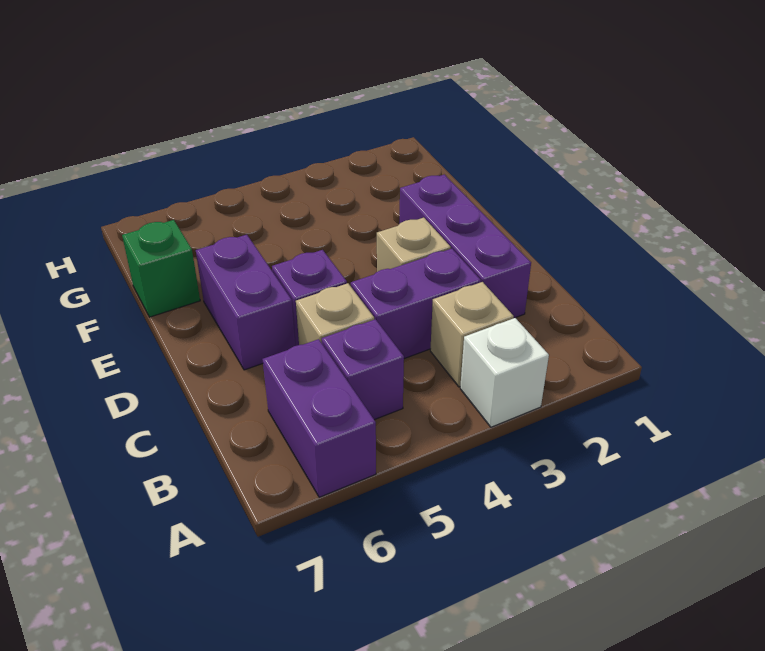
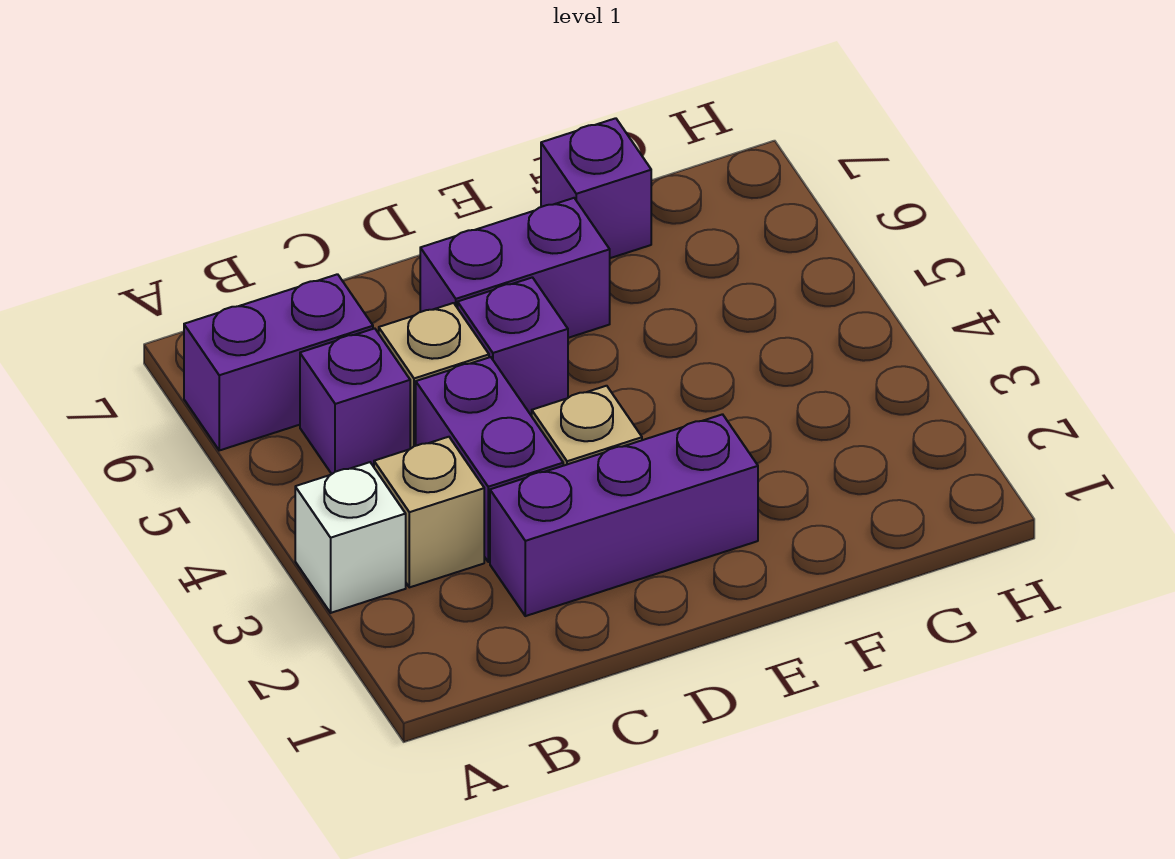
green 1x1 brick [122,220,200,317] -> purple 1x1 brick [541,118,651,258]

